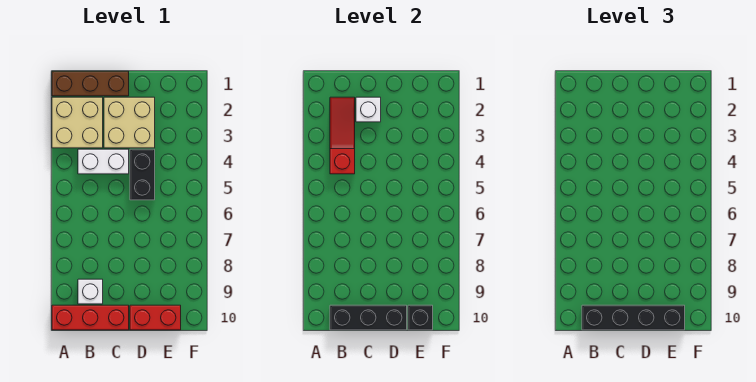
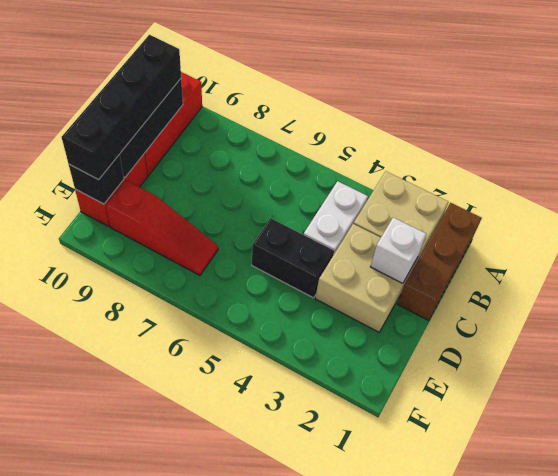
red 1x3 slope [330,97,355,174] -> red 1x3 slope moved to [106,180,218,275]
white 1x1 brick [78,279,103,304] -> none

